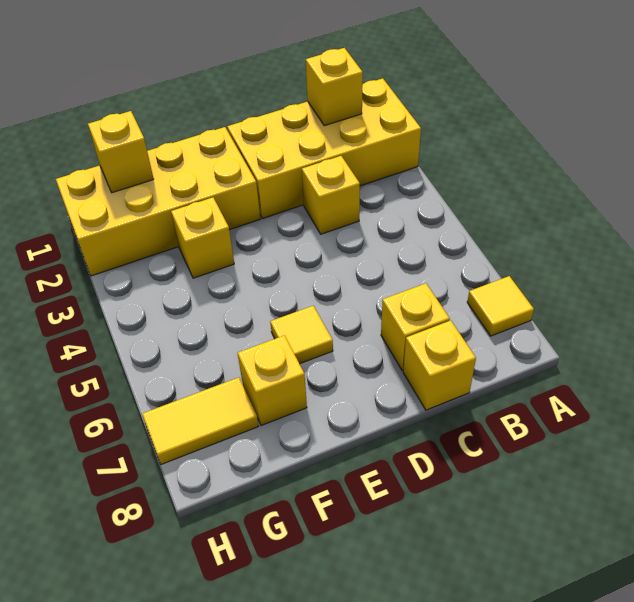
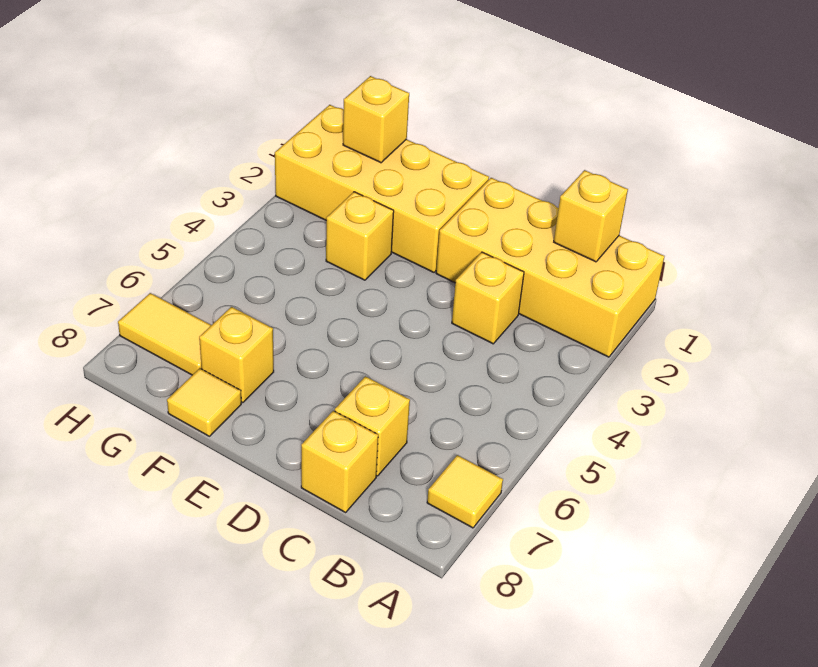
yellow 1x1 tile [270,306,333,364] -> yellow 1x1 tile moved to [167,368,241,436]

